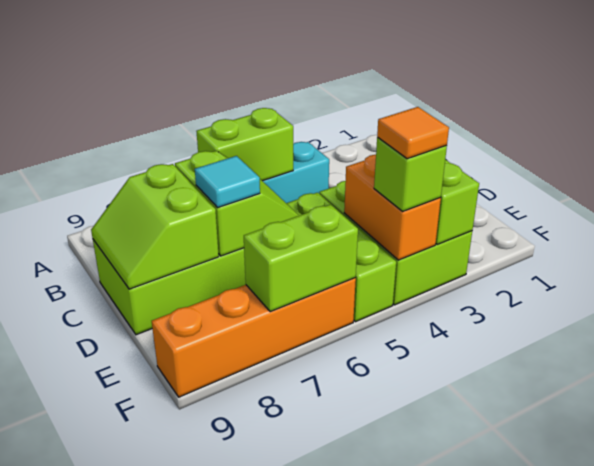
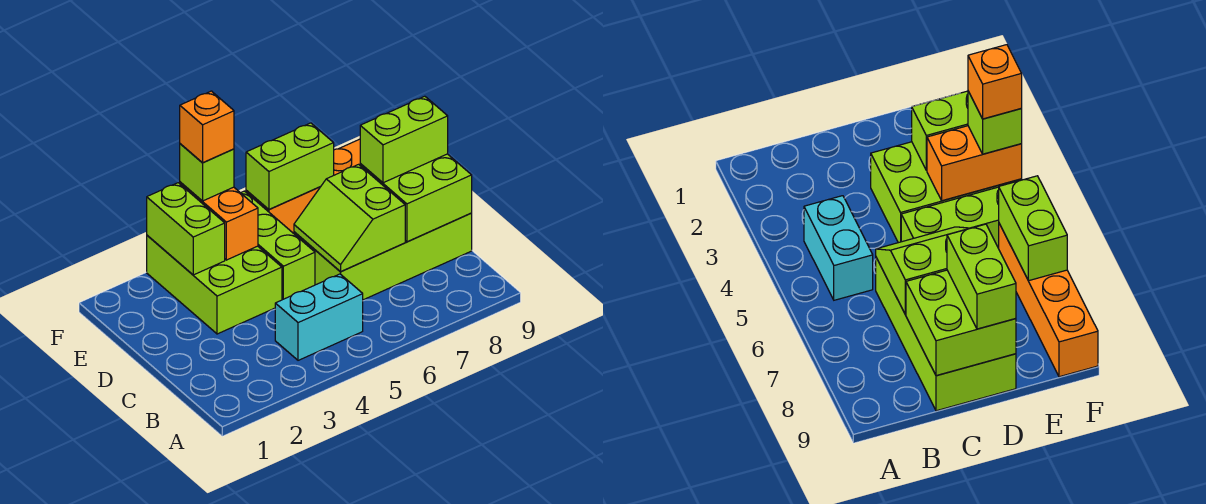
lime 1x2 brick [196,108,293,181] -> lime 1x2 brick moved to [360,96,448,183]
lime 2x2 slope [91,164,219,289] -> lime 2x2 brick [360,154,472,242]
cyan 1x1 tile [195,156,260,208] -> none
orange 1x1 tile [377,107,449,159] -> orange 1x1 brick [180,91,234,163]

